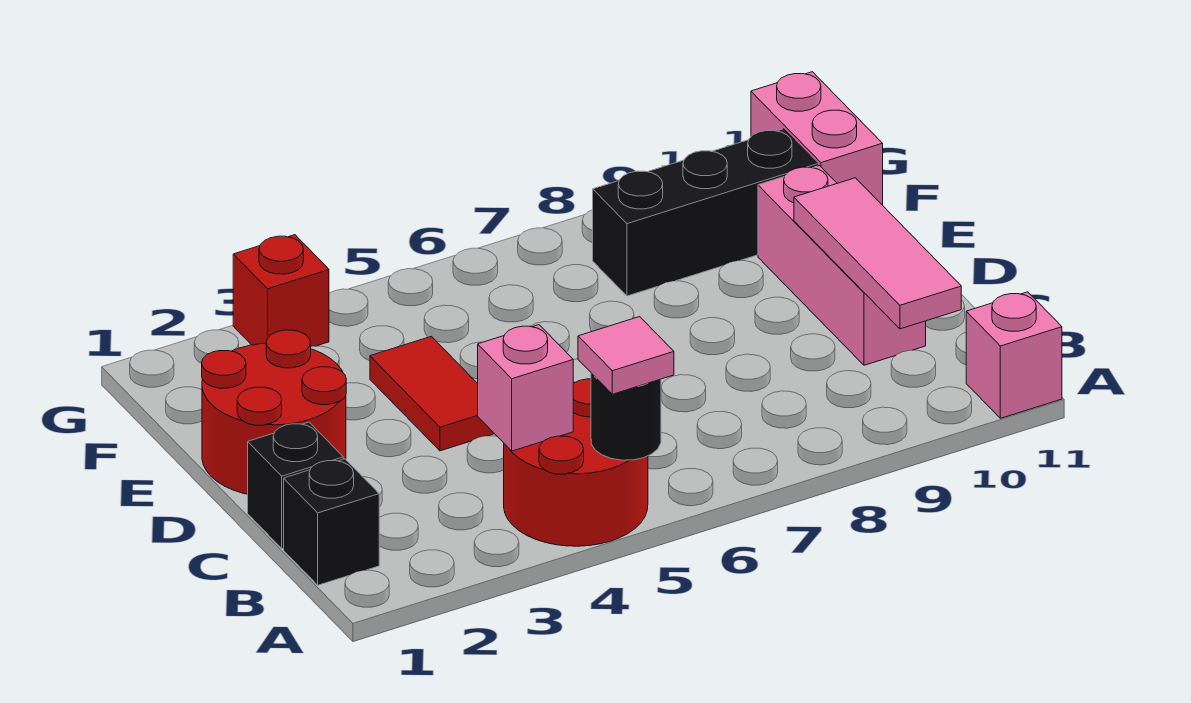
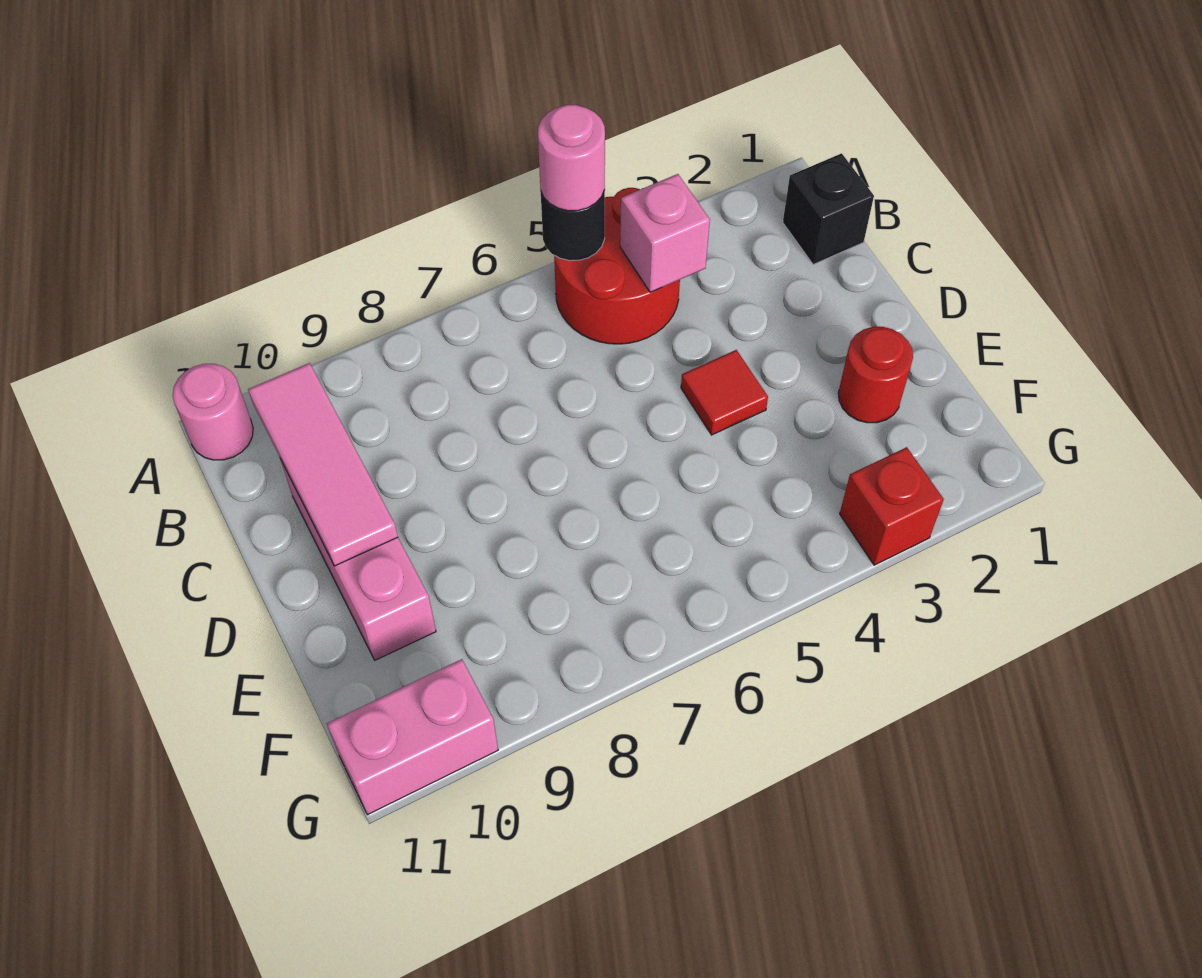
pink 1x1 tile [578,317,674,394] -> pink 1x1 round brick [538,105,605,211]
pink 1x1 brick [966,292,1062,418] -> pink 1x1 round brick [173,364,253,460]
black 1x1 brick [248,422,343,549] -> none
red 2x2 round brick [202,330,346,494] -> red 1x1 round brick [838,327,913,423]
red 1x2 tile [370,336,494,451] -> red 1x1 tile [681,350,768,435]
black 1x3 brick [593,129,818,296] -> none
pink 1x2 brick [751,72,883,205] -> pink 1x2 brick turned to [327,659,498,815]

